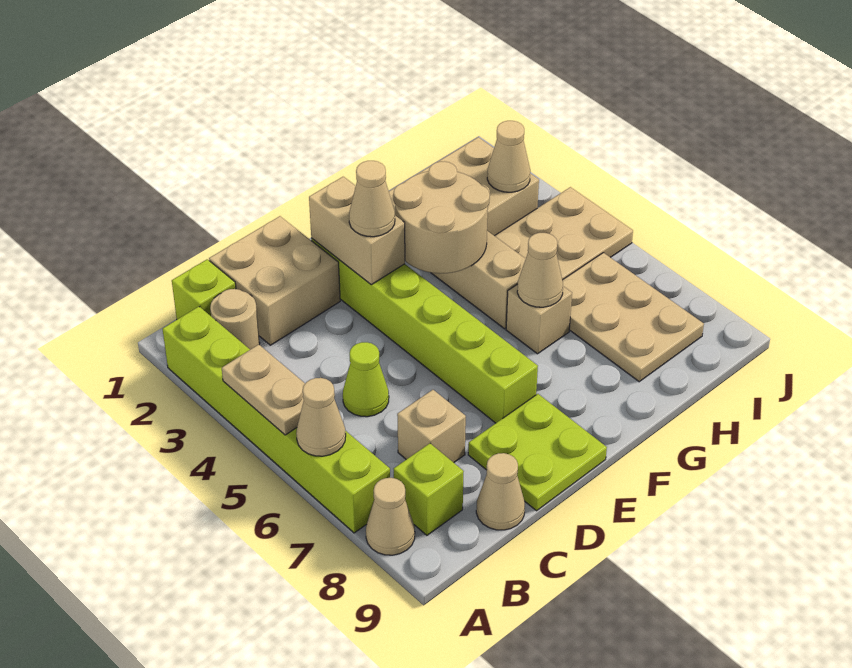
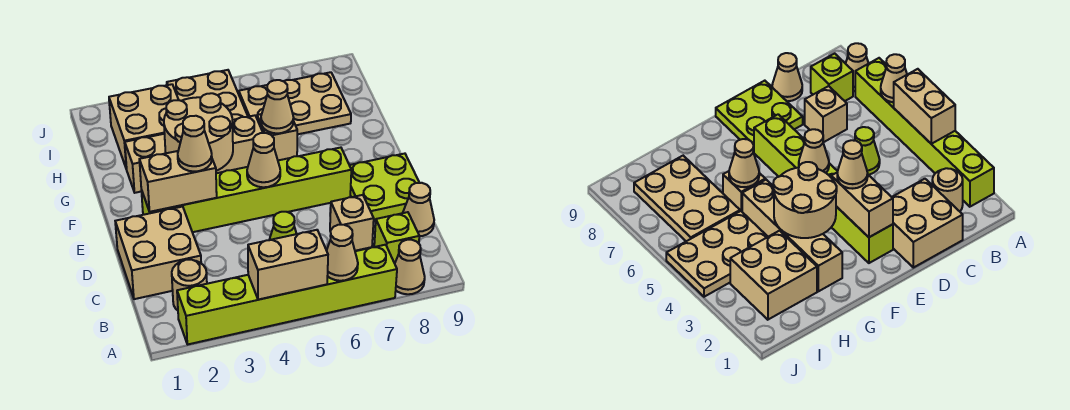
tan 1x2 plate [222,344,305,435] -> tan 1x2 brick [248,230,328,300]
lime 1x1 brick [172,259,236,319] -> none
tan 1x1 cone [487,121,530,192] -> tan 1x1 cone moved to [247,133,280,187]

